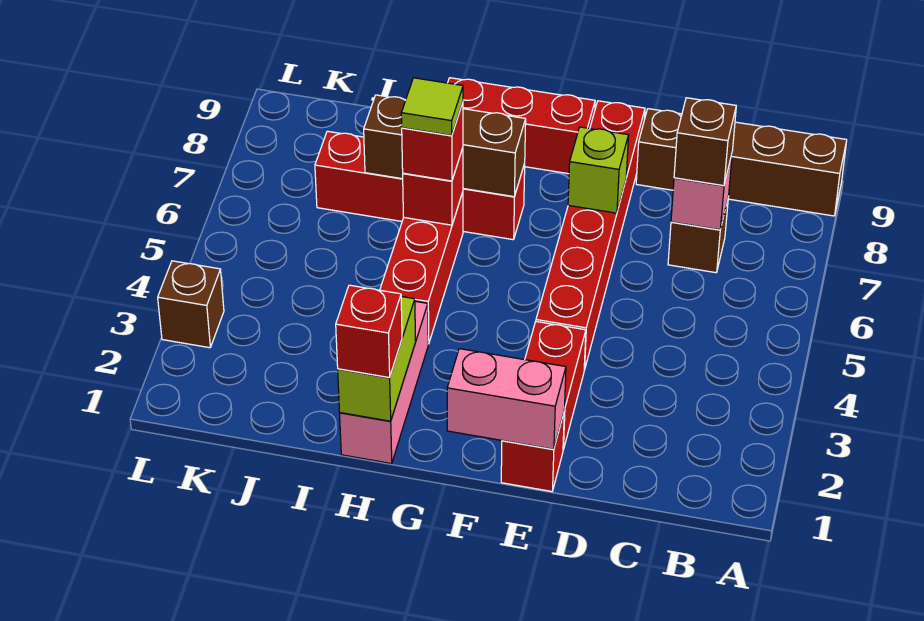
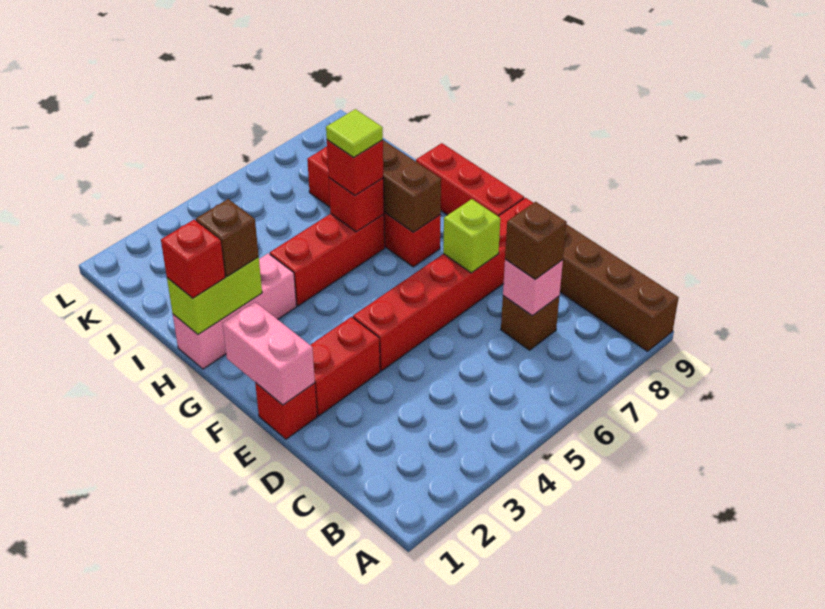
brown 1x1 brick [158,261,224,348] -> brown 1x1 brick moved to [196,199,259,277]

